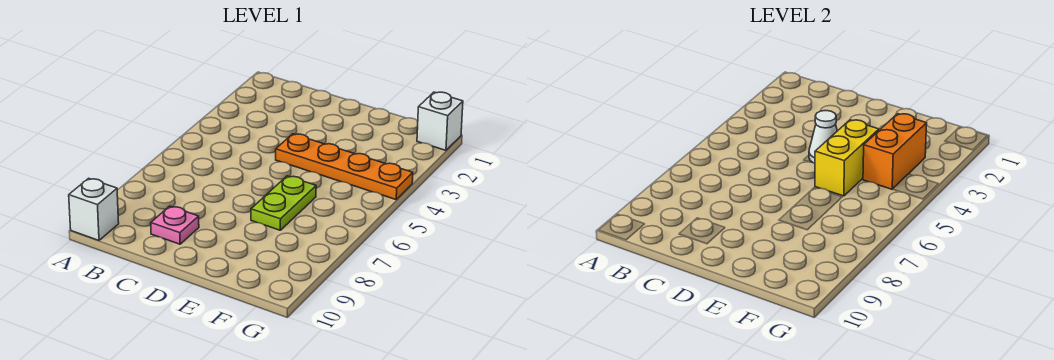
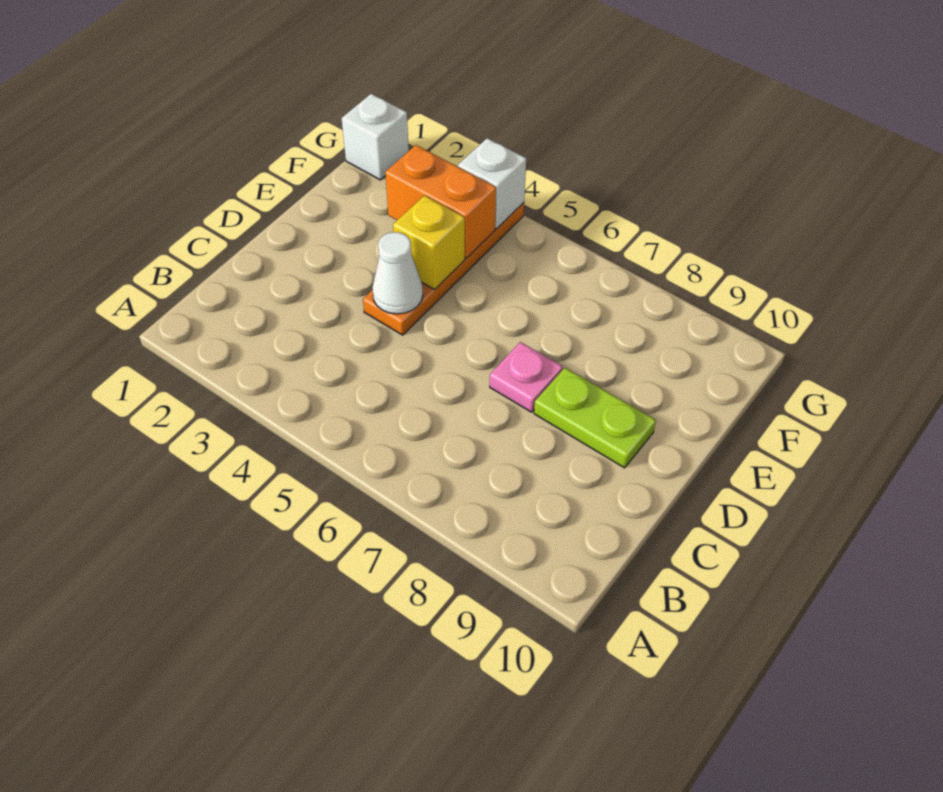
white 1x1 brick [69,178,119,240] -> white 1x1 brick moved to [458,138,526,229]
pink 1x1 plate [151,206,199,244] -> pink 1x1 plate moved to [490,342,563,412]
yellow 1x2 brick [815,120,879,196] -> yellow 1x1 brick [393,196,465,289]
lime 1x2 plate [251,176,316,230] -> lime 1x2 plate moved to [534,368,656,468]

